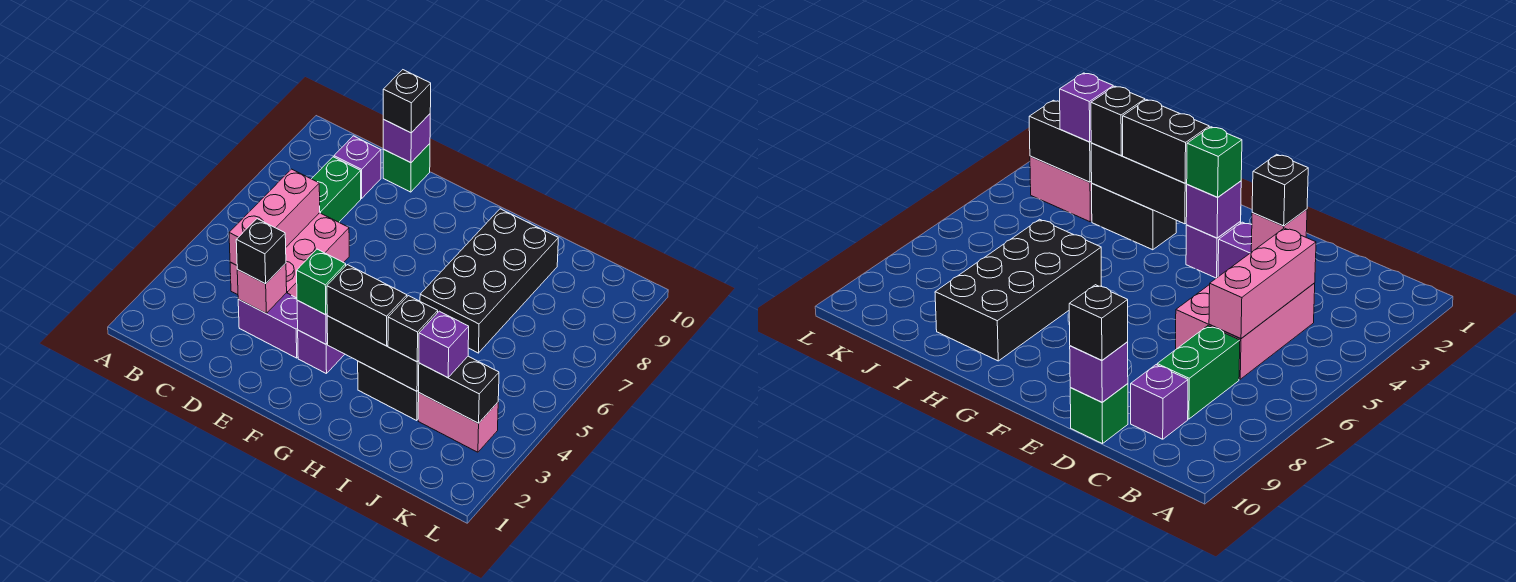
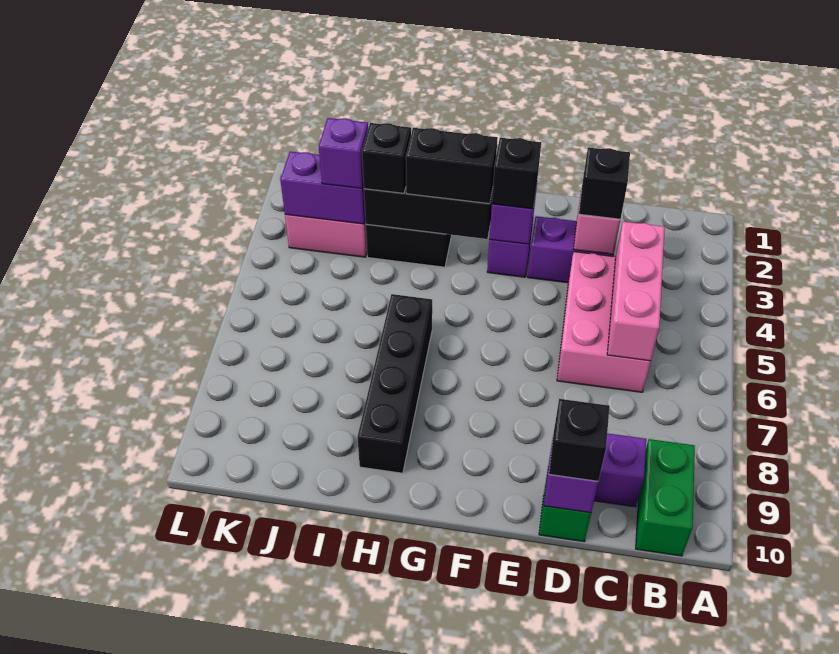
green 1x2 brick [312,157,361,222] -> green 1x2 brick moved to [636,439,695,556]
green 1x1 brick [297,249,346,315] -> black 1x1 brick [492,138,541,209]
black 2x4 brick [420,209,558,353] -> black 1x4 brick [357,294,432,473]
black 1x2 brick [419,356,499,423] -> purple 1x2 brick [280,152,365,224]

